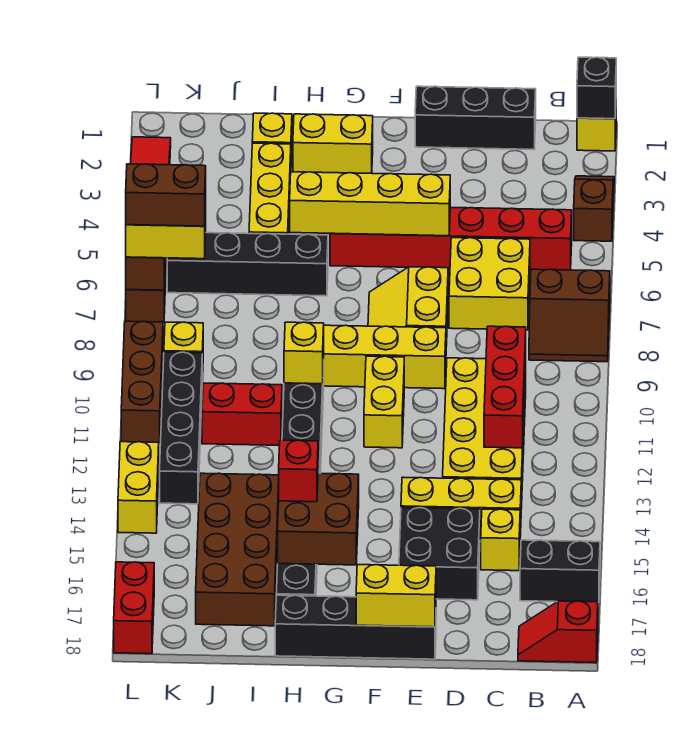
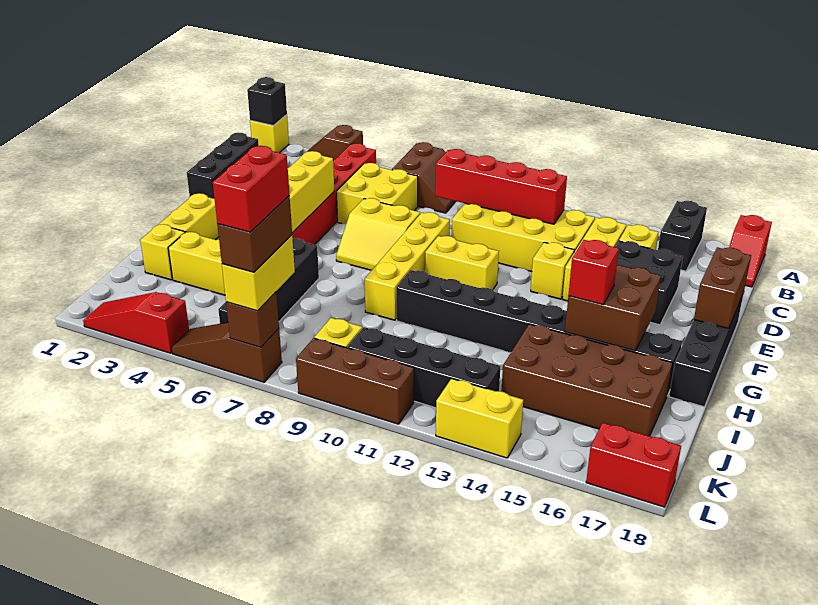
red 1x3 brick [484,326,526,448] -> red 1x4 brick [435,149,567,224]
yellow 1x2 brick [356,565,436,627] -> brown 1x2 brick [694,247,751,329]
yellow 1x1 brick [284,322,324,384] -> yellow 1x1 brick moved to [531,242,574,299]
red 1x2 brick [202,383,282,445] -> red 1x2 brick moved to [213,146,290,232]

